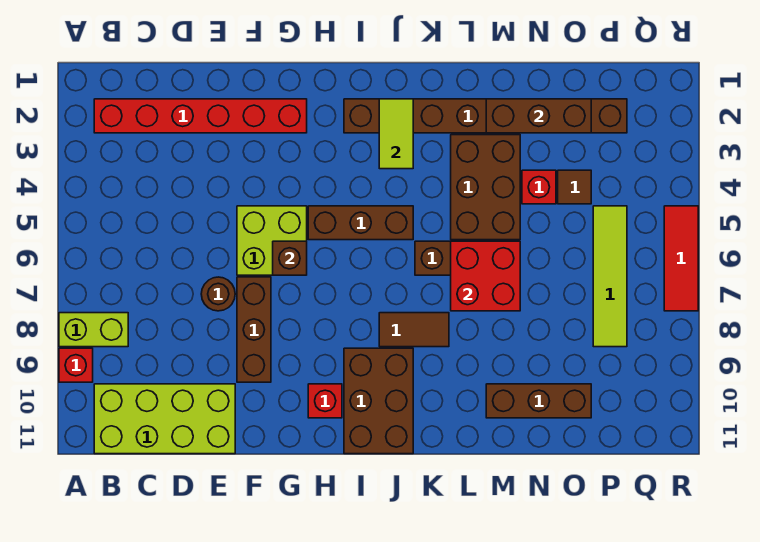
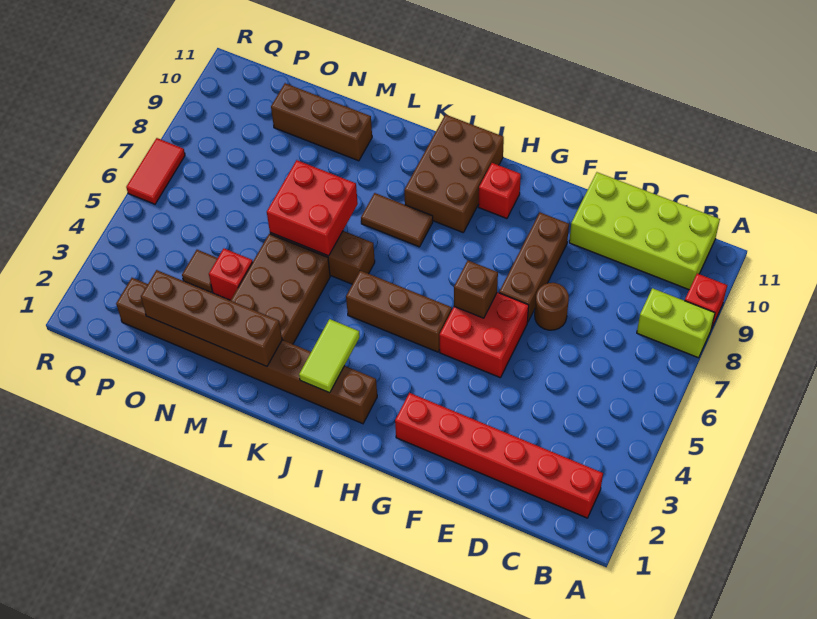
lime 2x2 brick [237,206,307,275] -> red 2x2 brick [439,292,529,378]
brown 1x3 brick [486,99,591,133] -> brown 1x4 brick [141,270,282,366]
lime 1x4 tile [593,206,627,347] -> none
red 1x3 tile [664,206,698,311] -> red 1x2 tile [126,138,185,204]

